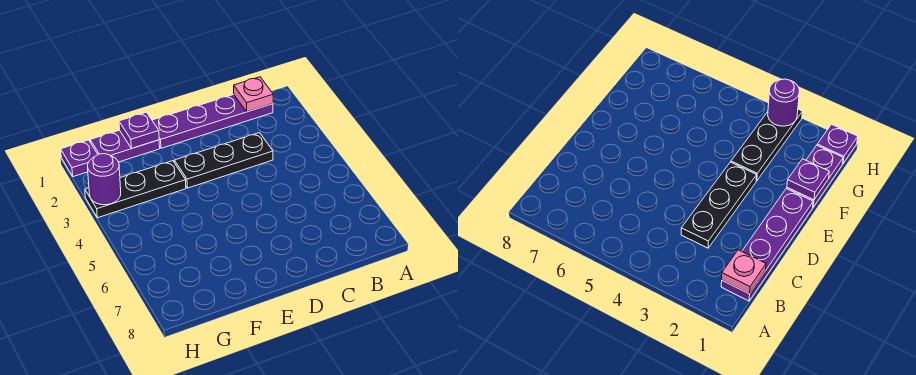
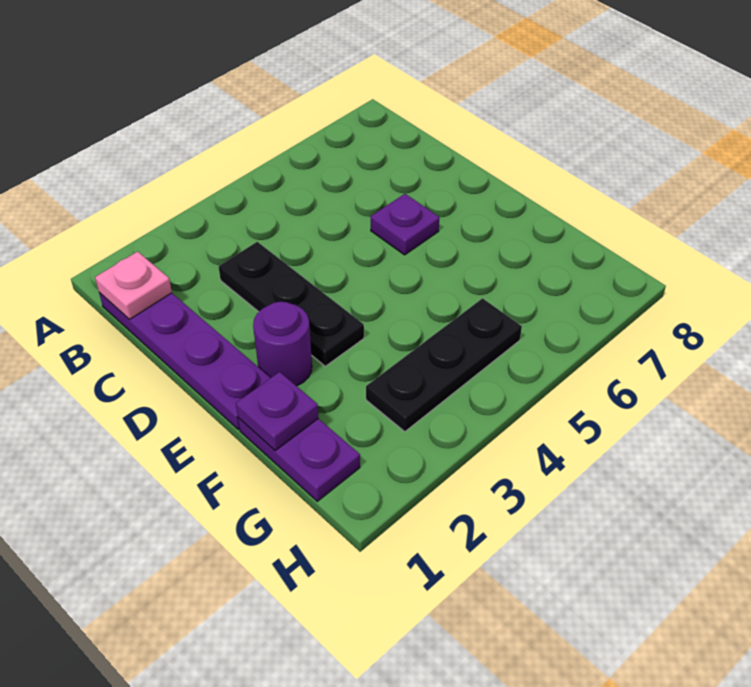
black 1x3 plate [85,161,186,218] -> black 1x3 plate turned to [366,298,522,432]
purple 1x1 plate [61,140,98,177] -> purple 1x1 plate moved to [371,194,439,255]
purple 1x1 round brick [88,154,121,205] -> purple 1x1 round brick moved to [253,302,312,386]

